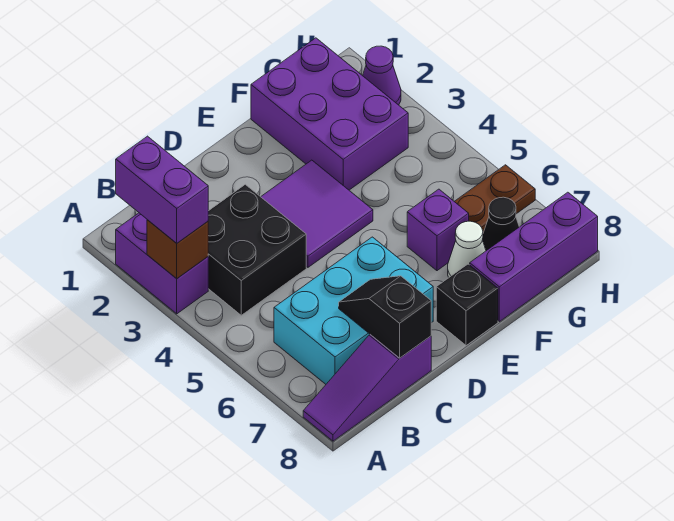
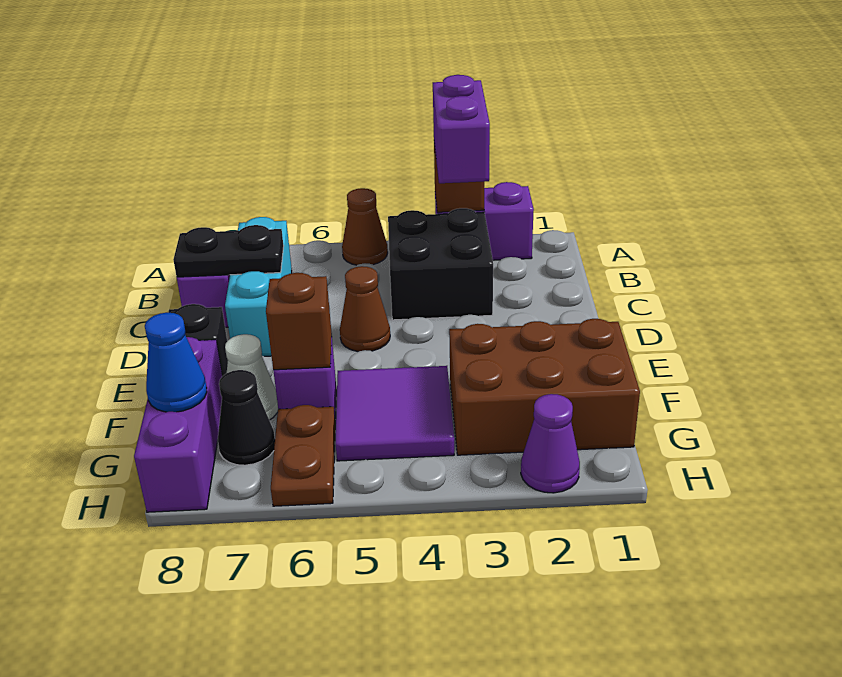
purple 1x2 brick [116,136,208,243] -> purple 1x2 brick turned to [433,75,490,183]
none -> brown 1x1 cone [342,188,388,265]
cyan 2x3 brick [274,237,433,384] -> cyan 1x3 brick [225,217,292,356]
black 1x2 slope [339,276,431,358] -> black 1x2 plate [173,225,284,277]
purple 2x2 tile [261,160,373,267] -> purple 2x2 tile moved to [336,366,454,461]
none -> brown 1x1 cone [340,266,390,352]
purple 2x3 brick [251,38,408,190] -> brown 2x3 brick [449,319,640,455]
none -> brown 1x1 brick [266,273,332,370]
none -> blue 1x1 cone [145,313,207,412]

